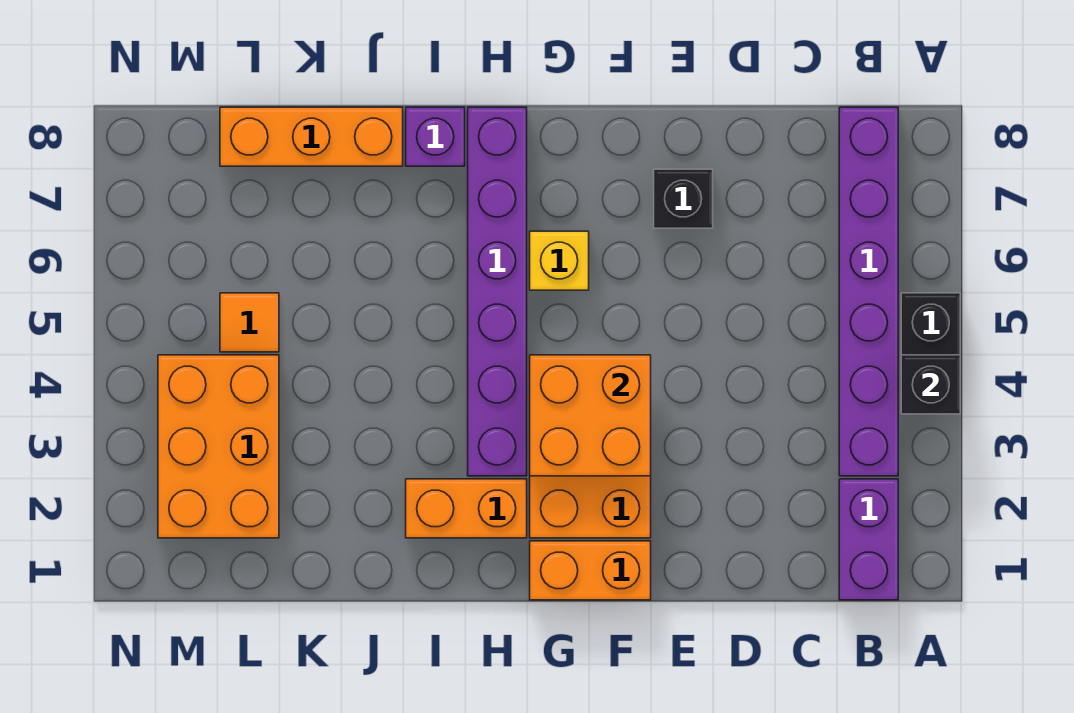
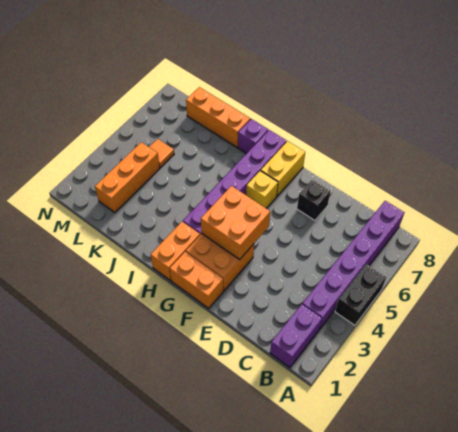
black 1x1 brick [901,355,960,414] -> none
none -> yellow 1x2 brick [261,141,305,196]
orange 1x2 brick [406,479,527,538] -> orange 1x2 brick turned to [151,222,200,281]
orange 2x3 brick [158,355,279,538] -> orange 1x3 brick [95,142,160,213]

